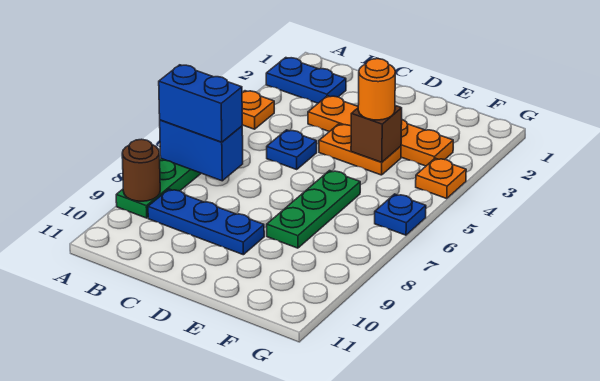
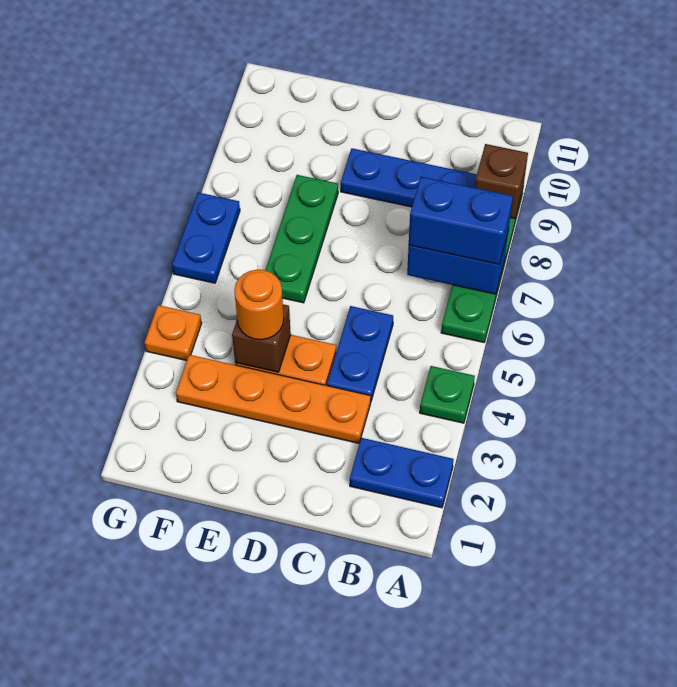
orange 1x1 plate [242,91,274,129] -> green 1x1 plate [420,366,475,423]
brown 1x1 round brick [122,139,160,201] -> brown 1x1 brick [475,144,528,219]
blue 1x1 plate [267,130,317,169] -> blue 1x2 plate [327,306,393,401]
blue 1x1 plate [375,194,426,235] -> blue 1x2 plate [172,193,240,283]

